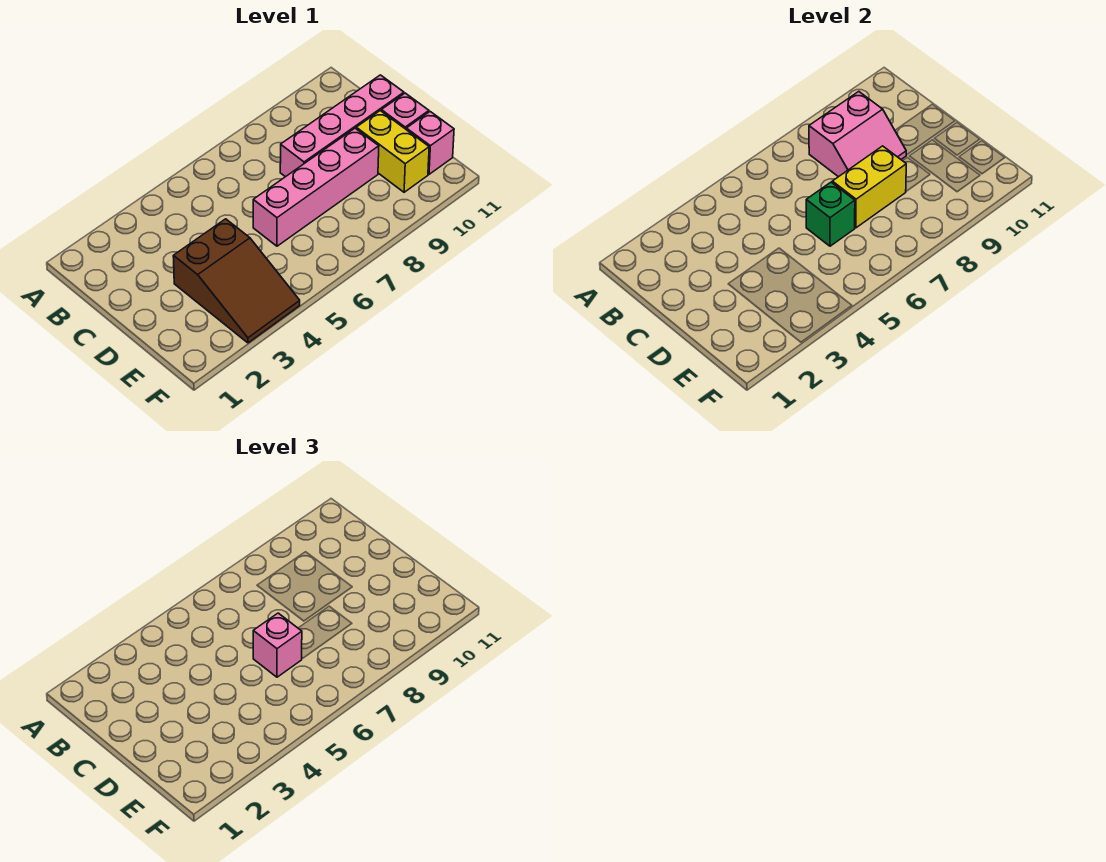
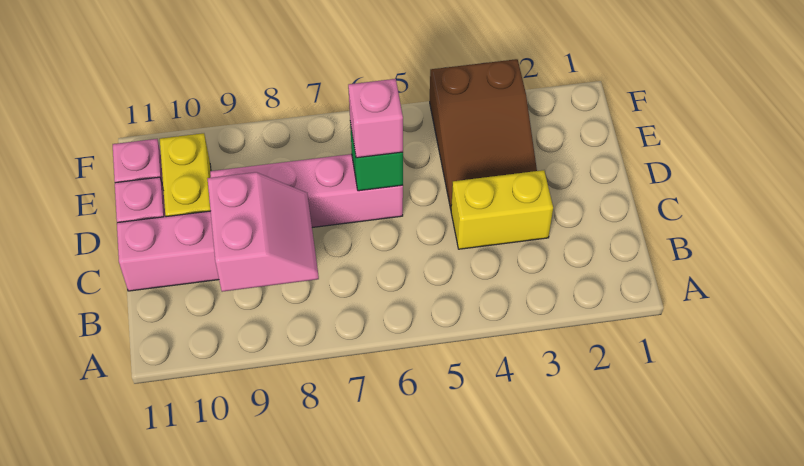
pink 2x2 slope [809,92,906,177] -> pink 2x2 slope turned to [207,172,319,292]
brown 2x3 slope [173,219,300,343] -> brown 2x3 slope turned to [430,59,537,209]
yellow 1x2 brick [832,146,906,228] -> yellow 1x2 brick moved to [451,170,553,249]

